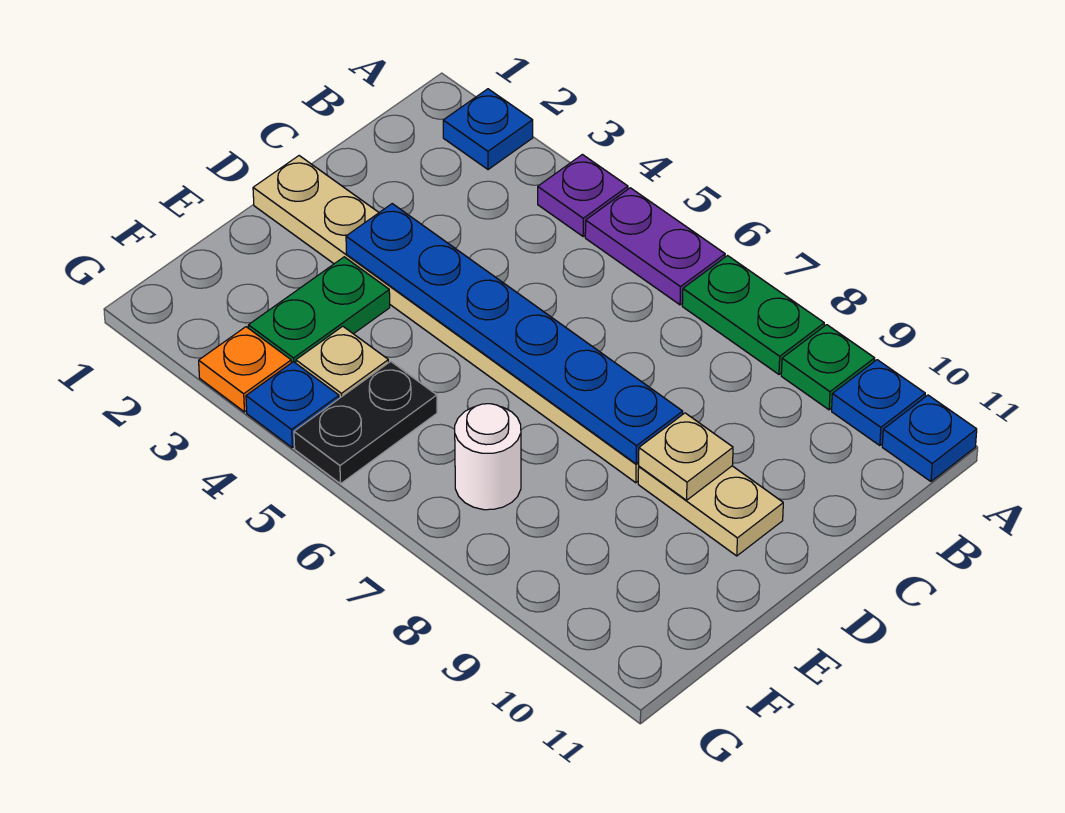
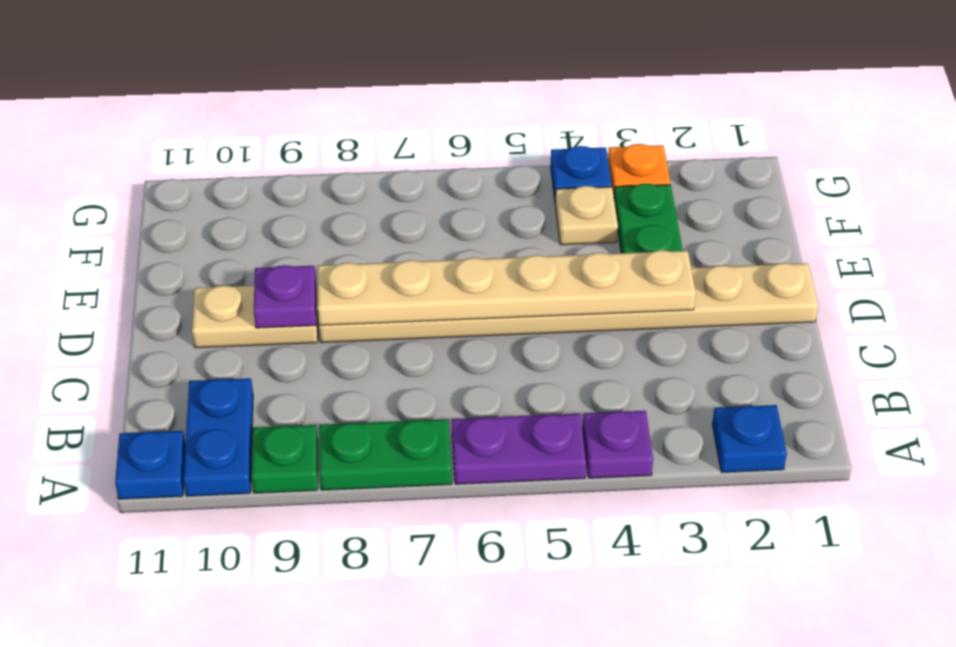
blue 1x1 plate [832,360,925,446] -> blue 1x2 plate [183,378,253,496]
blue 1x6 plate [346,204,683,464] -> tan 1x6 plate [318,250,696,325]
tan 1x1 plate [639,413,733,500] -> purple 1x1 plate [254,265,316,328]
black 1x2 plate [294,361,437,484] -> none
white 1x1 round brick [455,404,521,510] -> none

